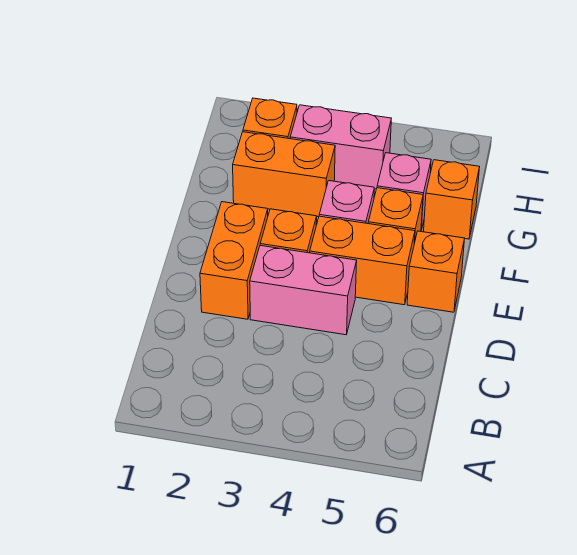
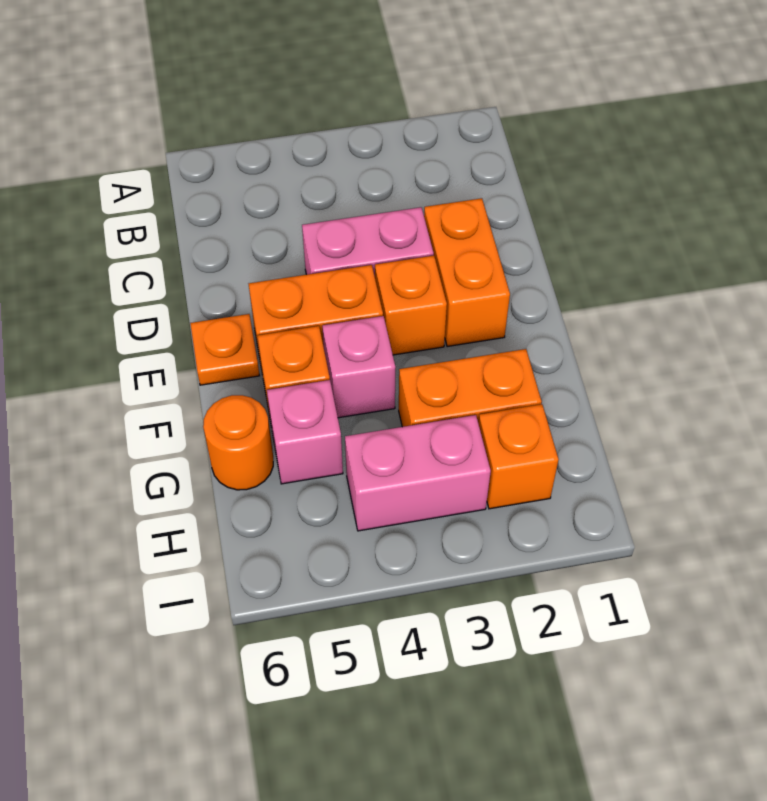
orange 1x1 brick [407,231,465,312] -> orange 1x1 plate [190,314,260,385]
orange 1x1 brick [424,160,480,239] -> orange 1x1 round brick [203,395,273,490]

